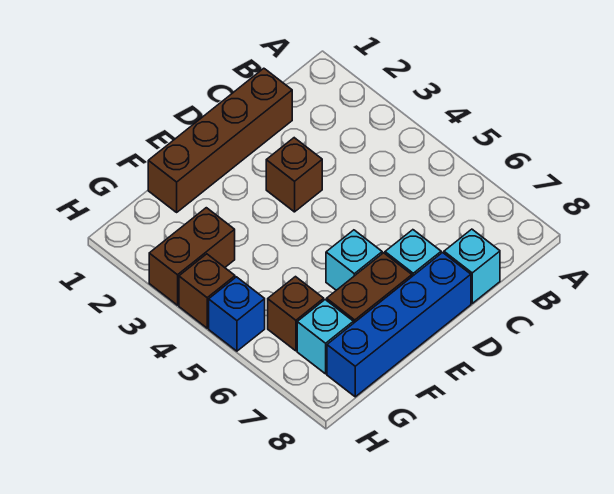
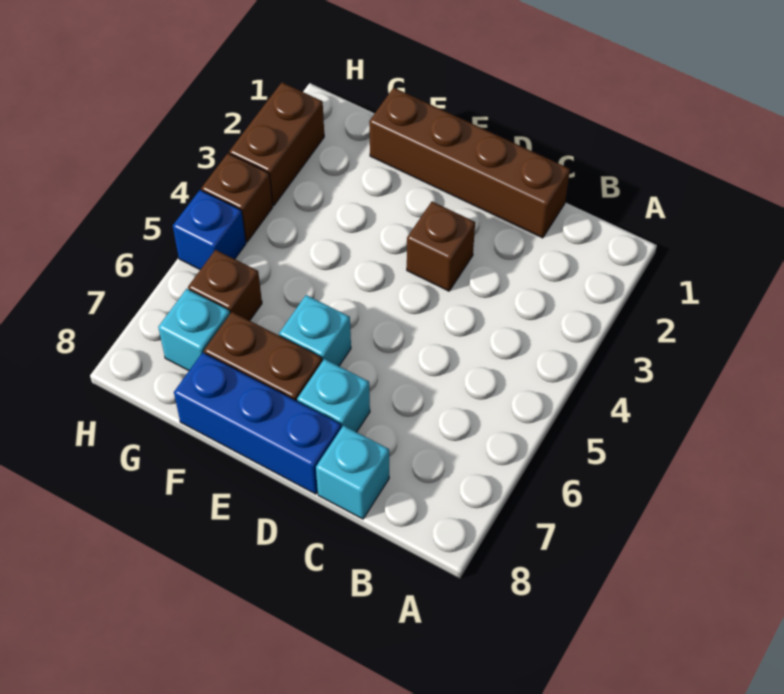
blue 1x4 brick [327,253,471,397] -> blue 1x3 brick [174,352,341,494]
brown 1x2 brick [149,208,235,305] -> brown 1x2 brick turned to [229,82,324,205]

